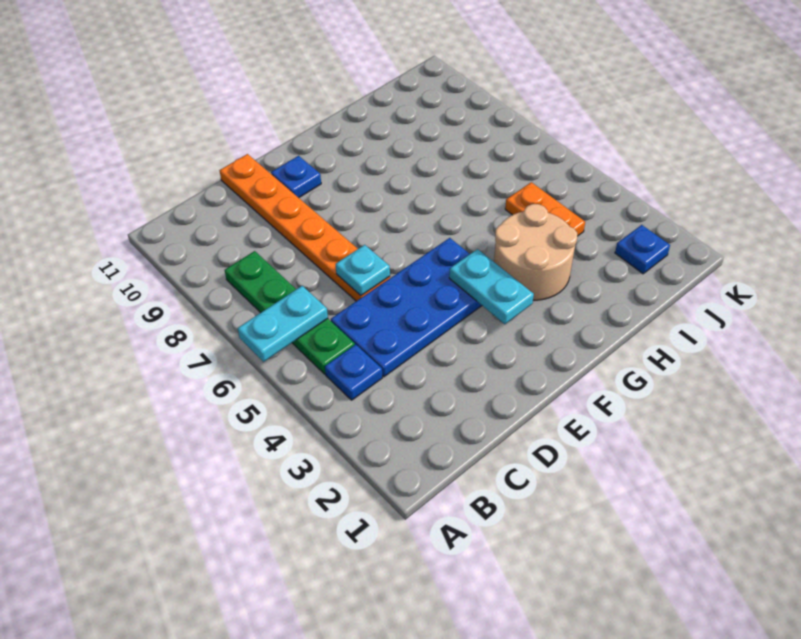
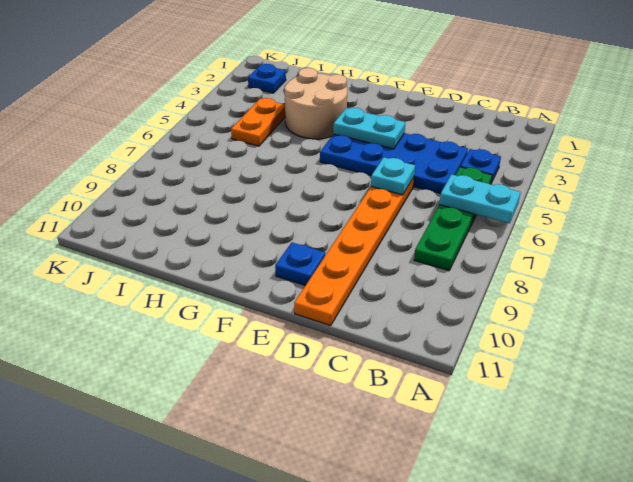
cyan 1x2 plate [449,249,534,324] -> cyan 1x2 plate turned to [334,108,405,149]

